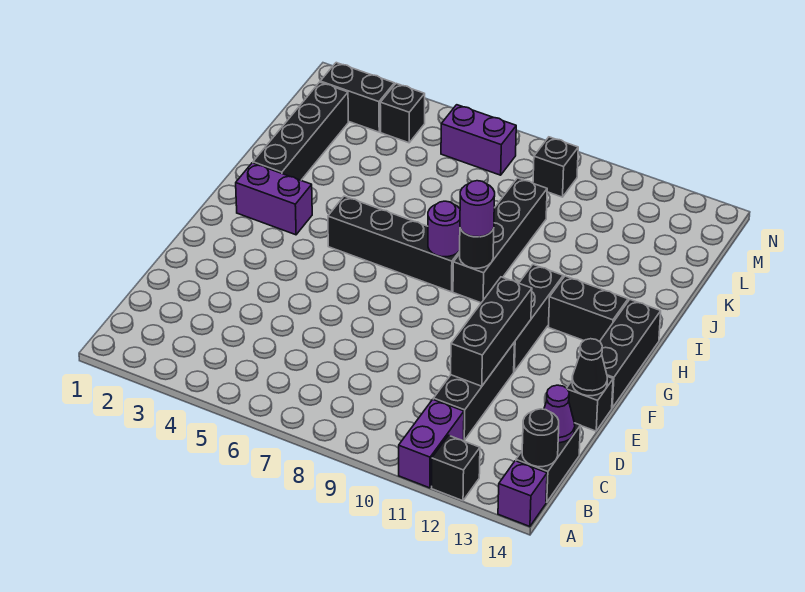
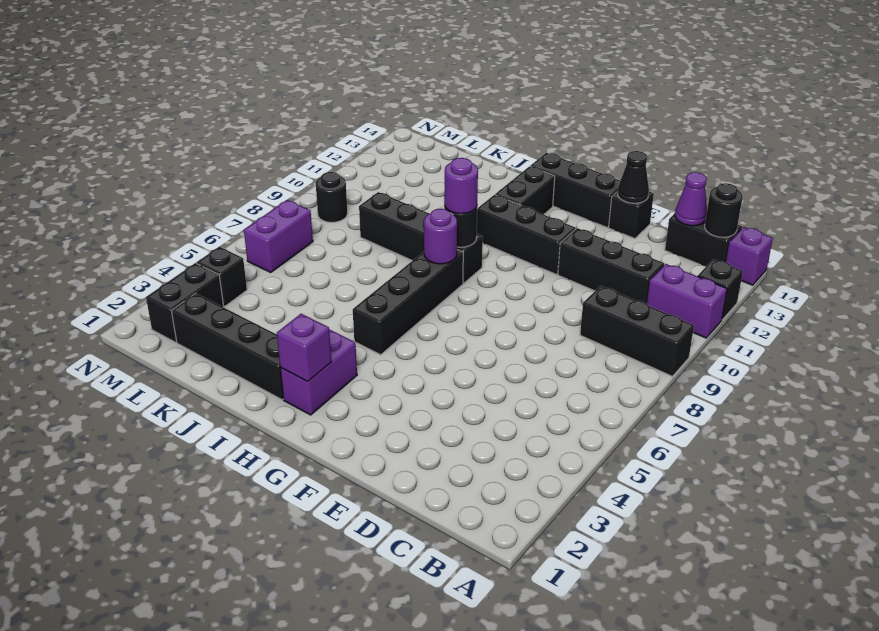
black 1x3 brick [451,277,532,386] -> black 1x3 brick moved to [580,286,694,376]
none -> purple 1x1 brick [277,314,331,381]
black 1x1 brick [533,137,578,197] -> black 1x1 round brick [316,172,348,222]

